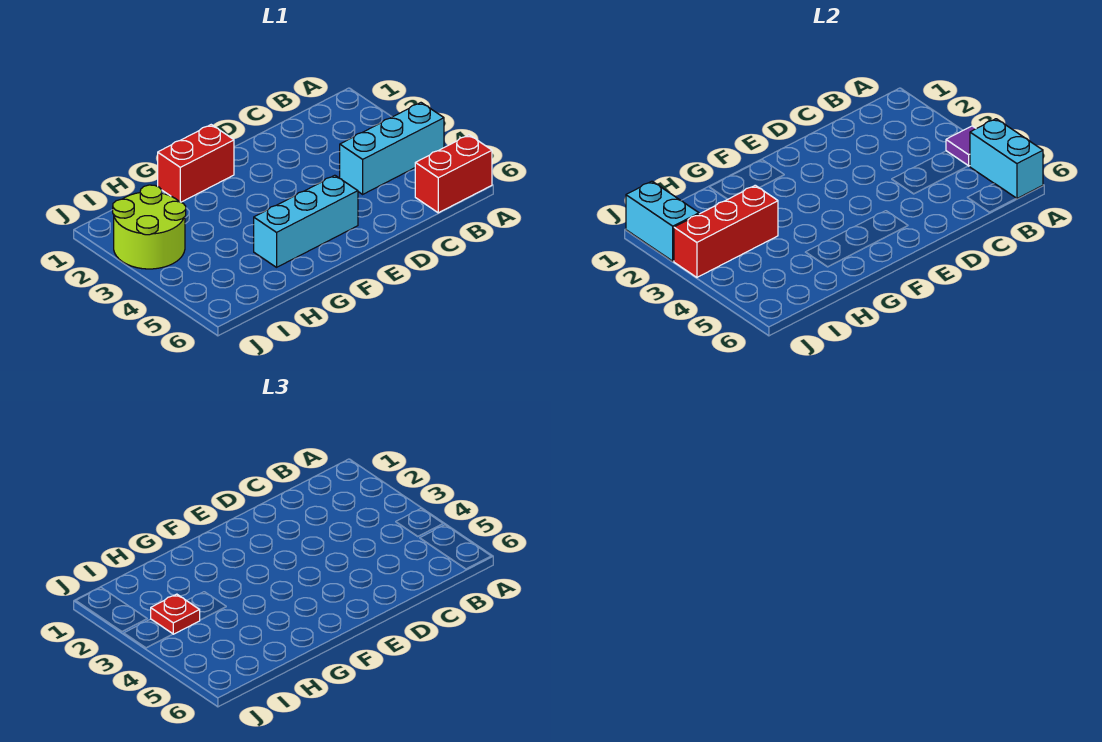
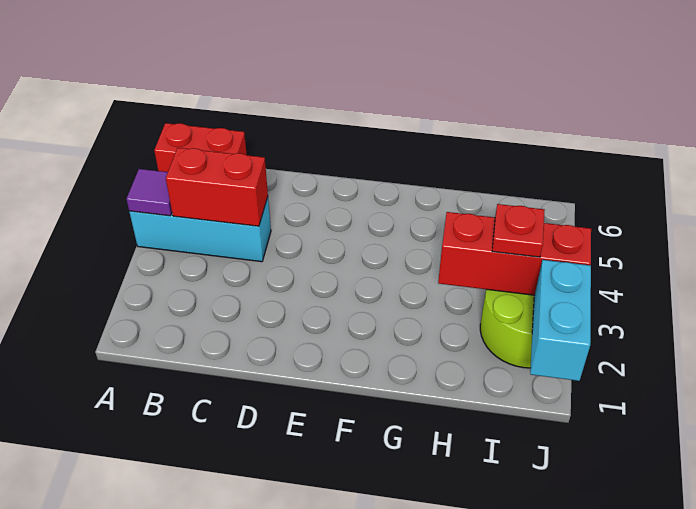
cyan 1x2 brick [970,119,1043,199] -> none
cyan 1x3 brick [254,175,358,267] -> none
red 1x2 brick [158,125,234,202] -> red 1x2 brick moved to [166,148,268,226]

